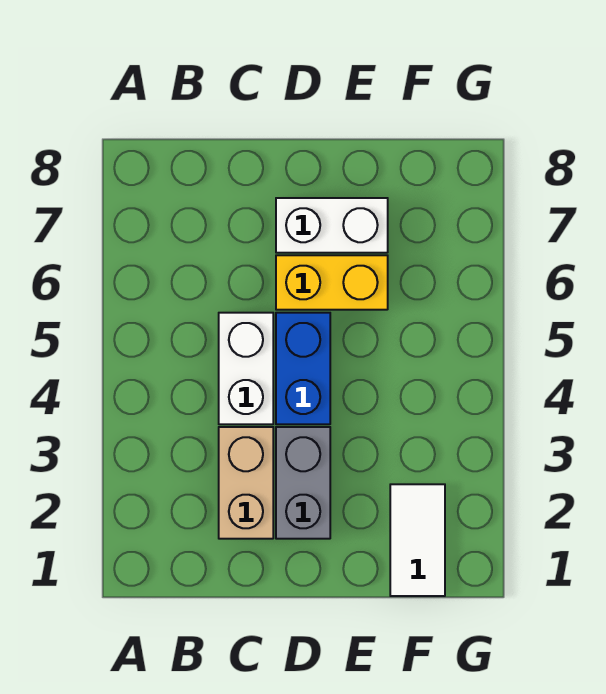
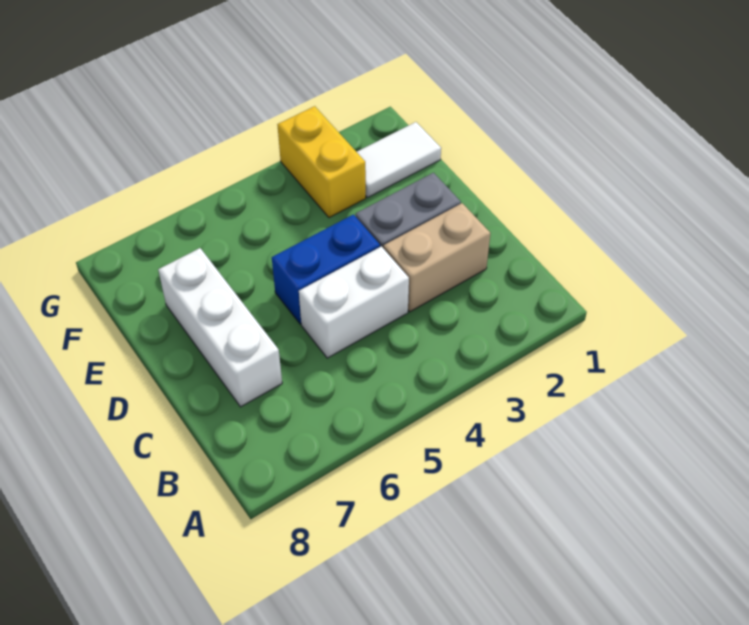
yellow 1x2 brick [276,255,388,310] -> yellow 1x2 brick moved to [277,106,366,218]
white 1x2 brick [276,198,388,253] -> white 1x3 brick [158,248,282,407]

